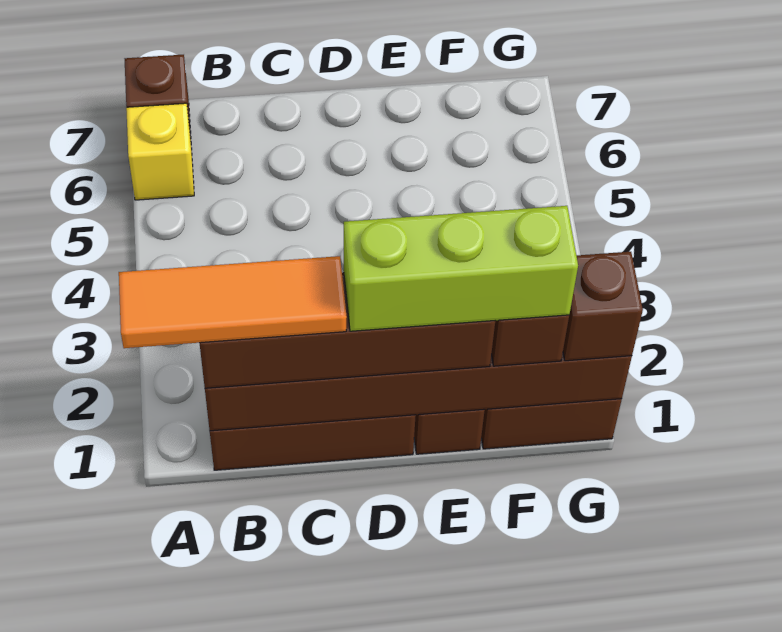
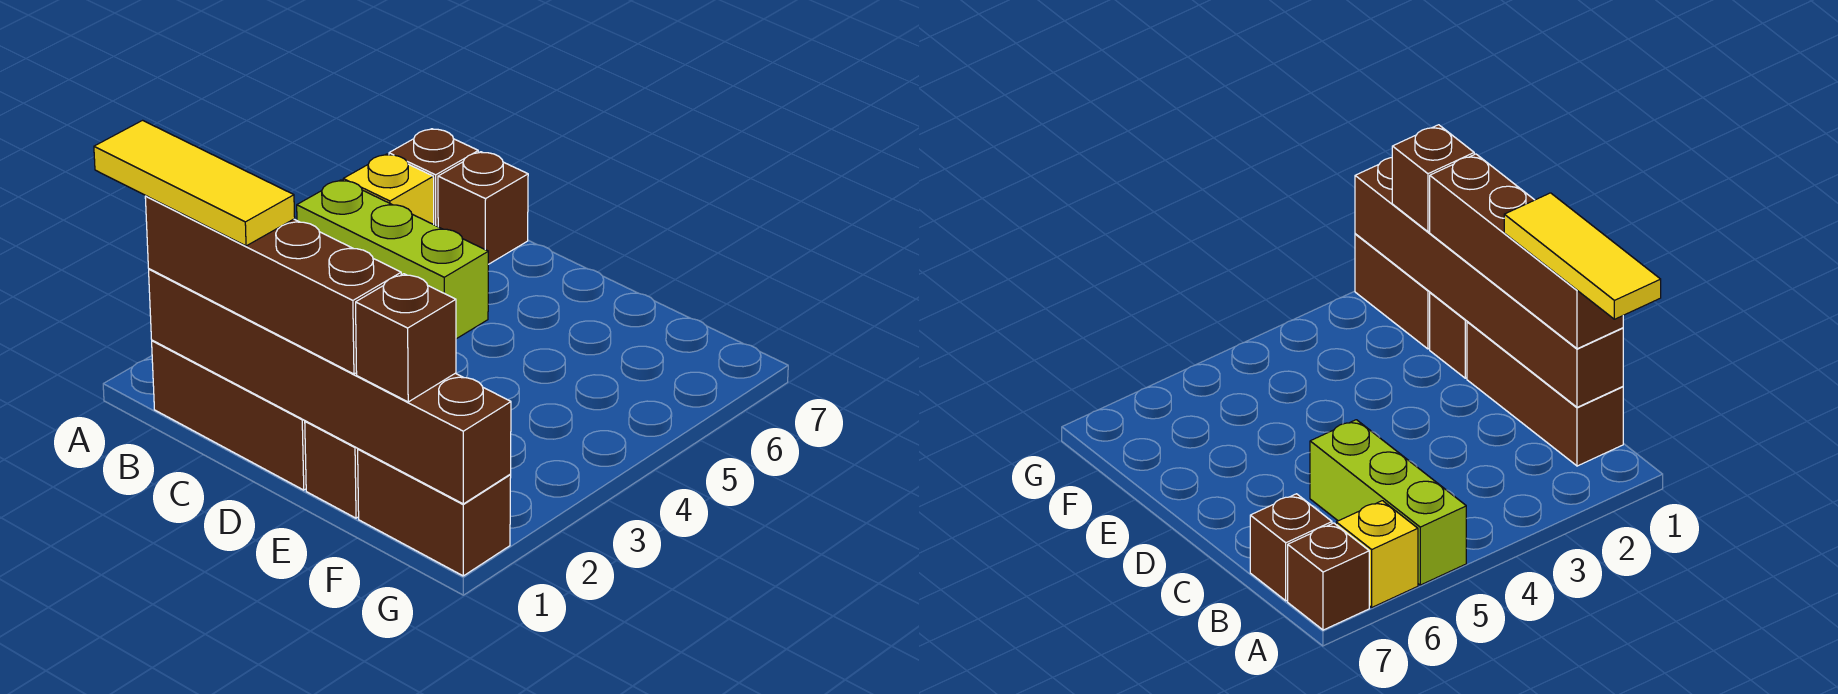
orange 1x3 tile [119,256,347,348] -> yellow 1x3 tile [94,120,295,246]
lime 1x3 brick [344,206,578,331] -> lime 1x3 brick moved to [297,180,488,339]
brown 1x1 brick [563,252,643,361] -> brown 1x1 brick moved to [438,152,528,264]

